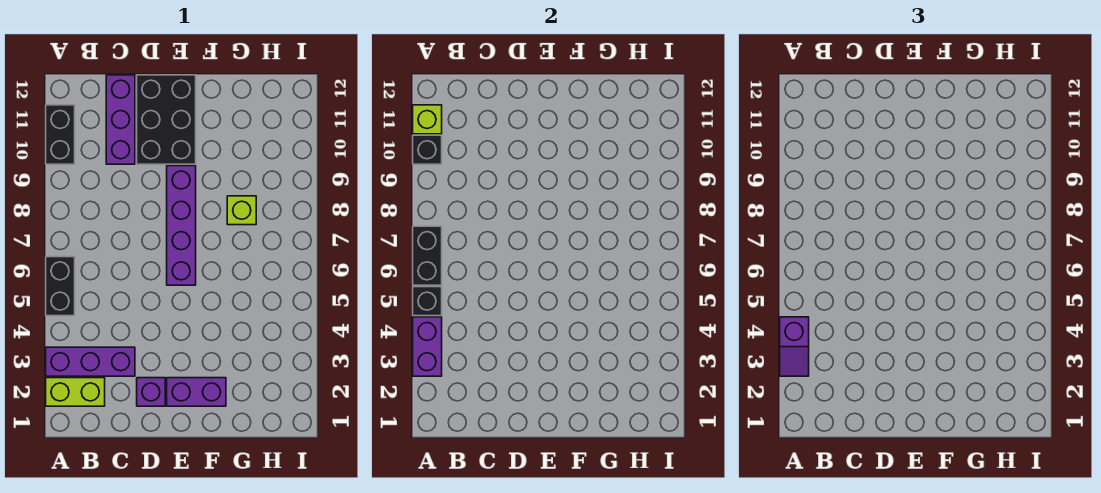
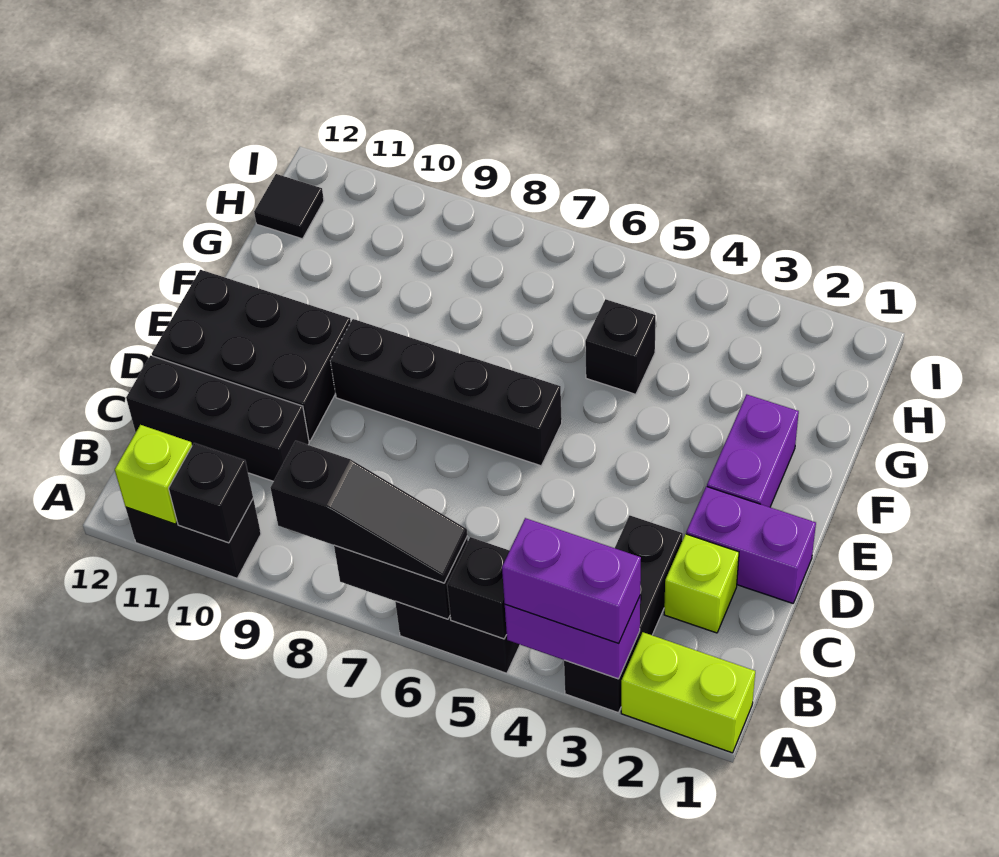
lime 1x2 brick [46,378,105,406] -> lime 1x2 brick turned to [621,632,755,753]
purple 1x3 brick [46,347,135,376] -> black 1x3 brick [564,515,683,713]
purple 1x2 slope [780,317,809,376] -> purple 1x2 brick [502,518,641,644]
none -> black 1x3 slope [271,441,467,583]
purple 1x3 brick [106,75,135,164] -> black 1x3 brick [126,356,309,481]
purple 1x1 brick [137,378,165,406] -> purple 1x2 brick [686,486,816,603]
purple 1x4 brick [167,166,196,285] -> black 1x4 brick [331,319,562,466]
none -> black 1x1 brick [585,299,656,394]
lime 1x1 brick [227,196,256,225] -> lime 1x1 brick moved to [664,534,739,633]
none -> black 1x1 tile [254,174,324,239]

